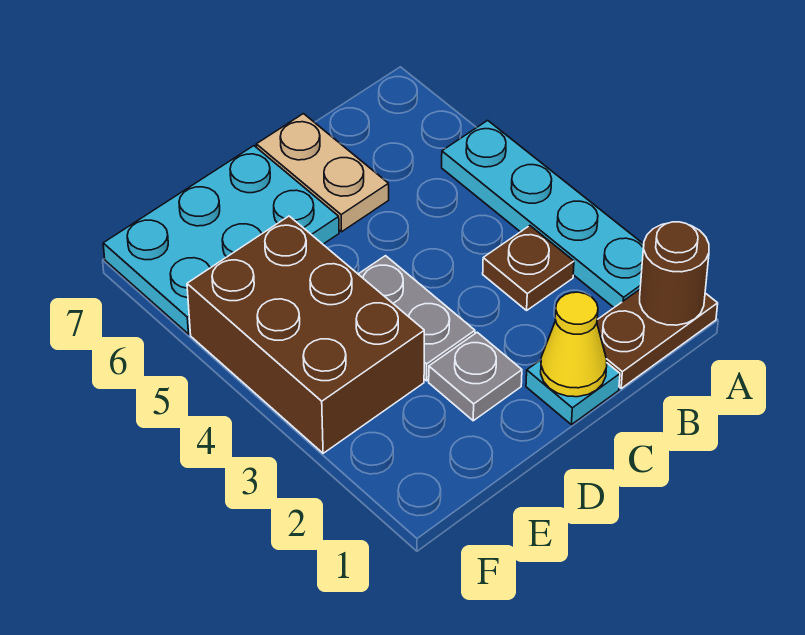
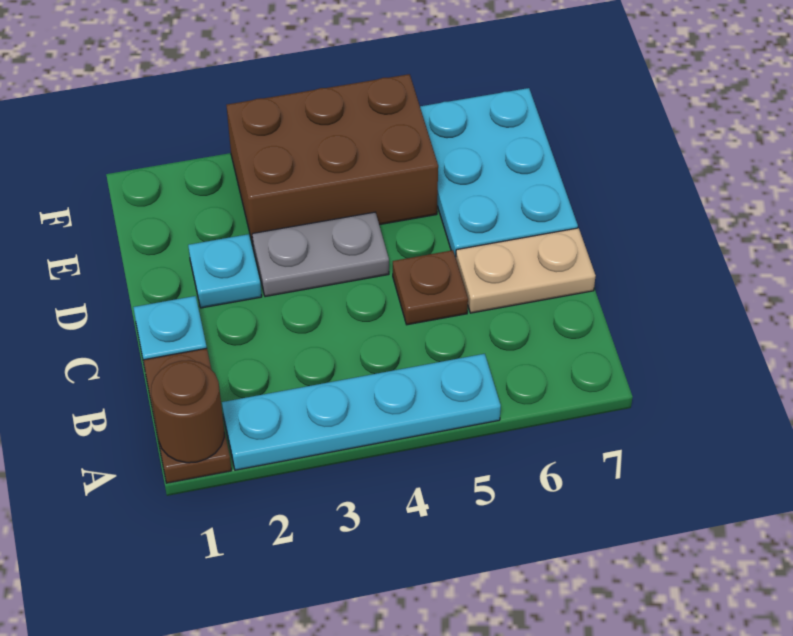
brown 1x1 plate [483,226,574,310] -> brown 1x1 plate moved to [393,250,468,325]
yellow 1x1 cone [541,292,607,397] -> none
grey 1x1 plate [429,332,522,421] -> cyan 1x1 plate [188,234,262,308]

